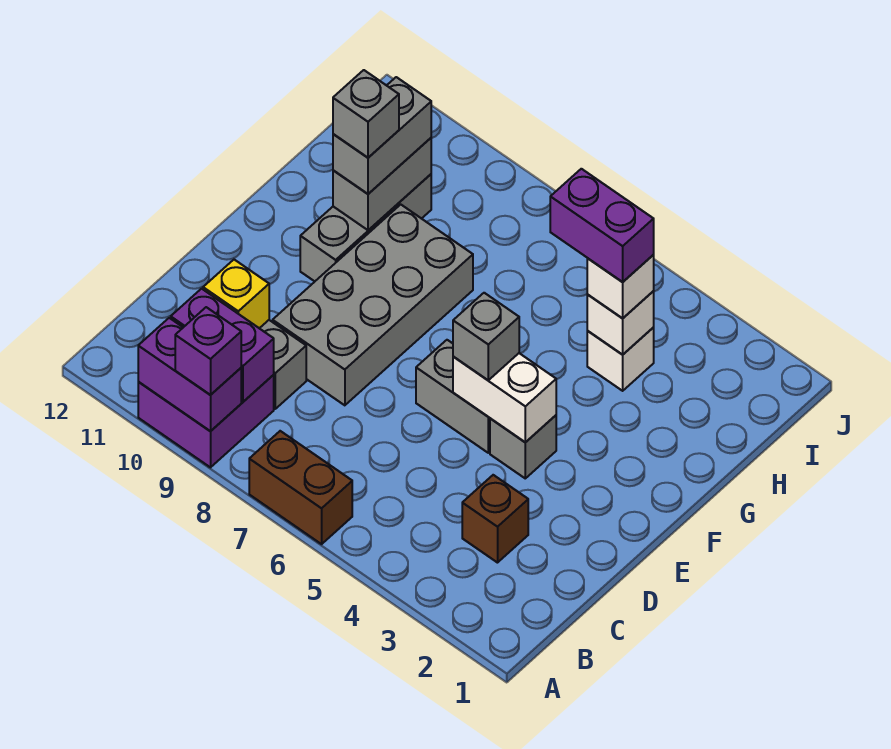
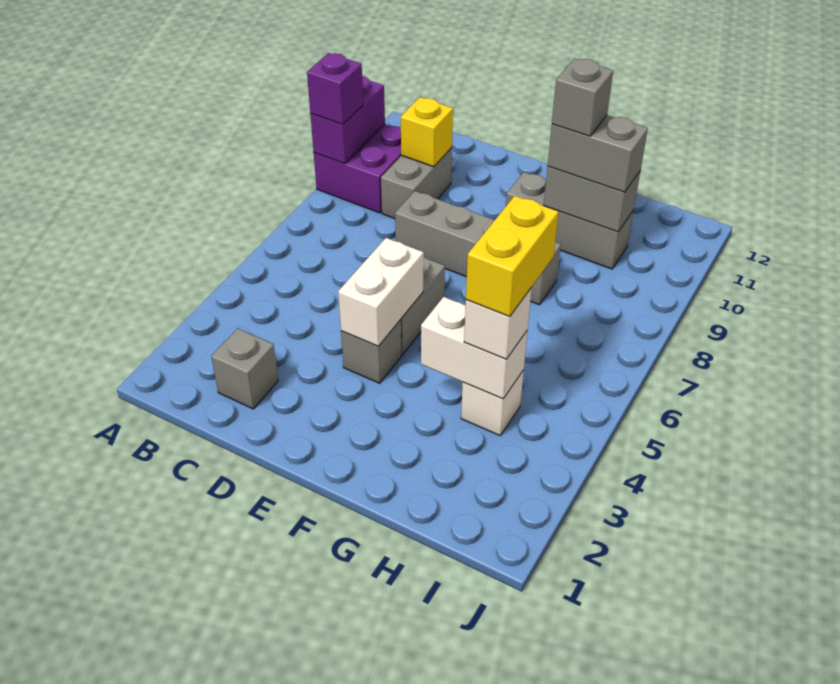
brown 1x2 brick [249,431,352,544] -> none
purple 1x2 brick [171,289,274,402] -> none
brown 1x1 brick [462,475,528,563] -> none
grey 2x4 brick [273,205,473,405] -> grey 1x4 brick [395,191,561,305]
grey 1x1 brick [453,293,519,380] -> grey 1x1 brick moved to [211,328,278,409]
white 1x1 brick [587,291,654,355] -> white 1x2 brick [421,297,528,399]
purple 1x2 brick [550,169,654,282] -> yellow 1x2 brick [466,196,559,317]

